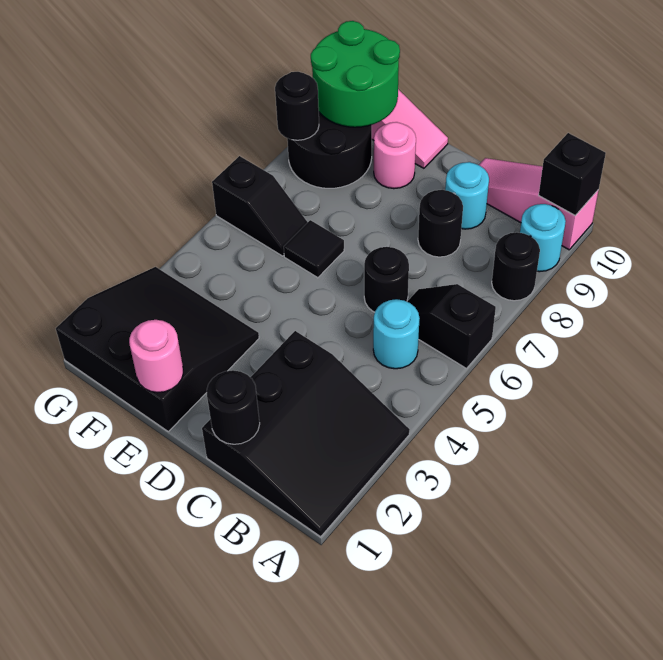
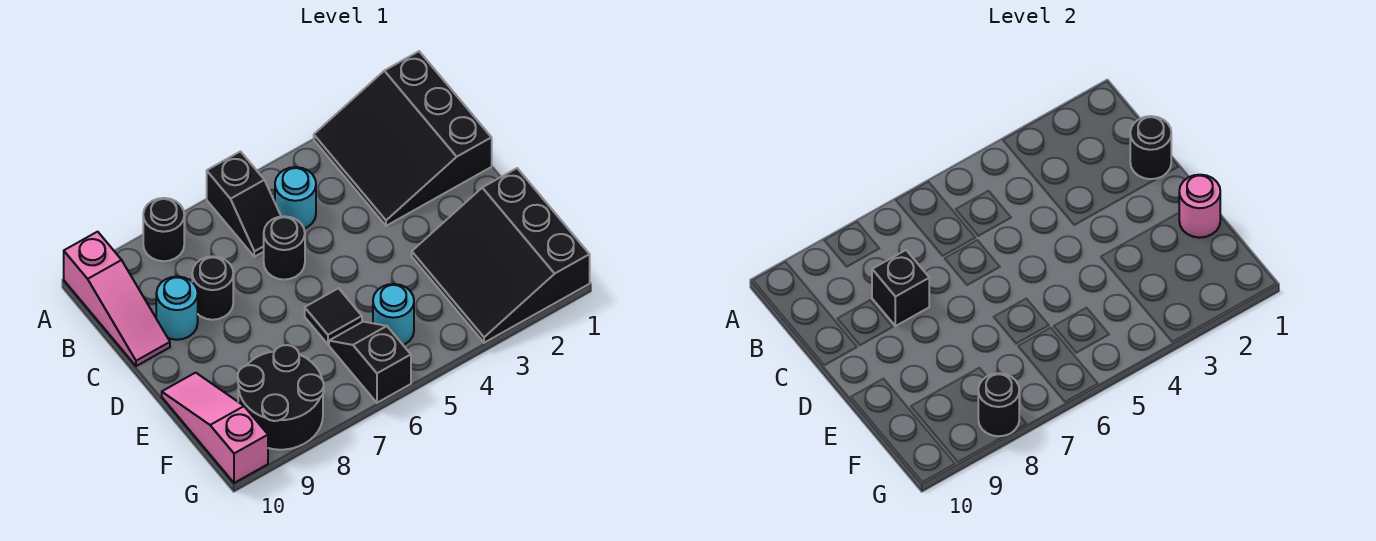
black 3x3 slope [202,331,410,537] -> black 3x3 slope turned to [314,51,492,226]
cyan 1x1 round brick [520,204,566,272] -> cyan 1x1 round brick moved to [373,284,414,345]
black 1x1 brick [539,133,606,216] -> black 1x1 brick moved to [872,250,929,326]
pink 1x1 round brick [374,122,416,189] -> none
green 2x2 round brick [311,21,400,127] -> none

